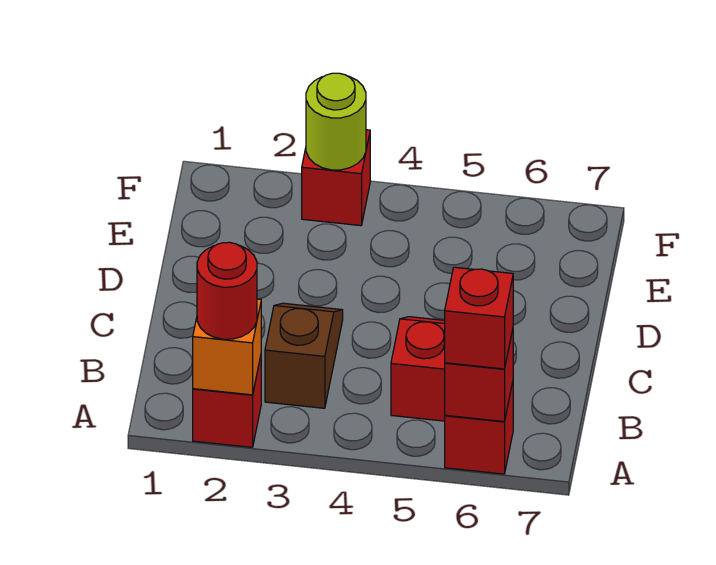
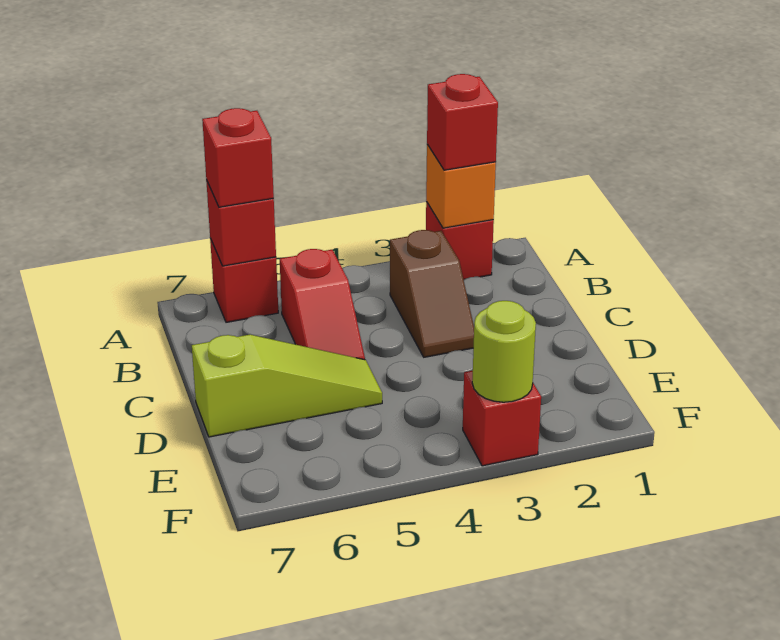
red 1x1 round brick [197,242,257,339] -> red 1x1 brick [427,74,498,170]
none -> lime 1x3 slope [192,335,382,437]

